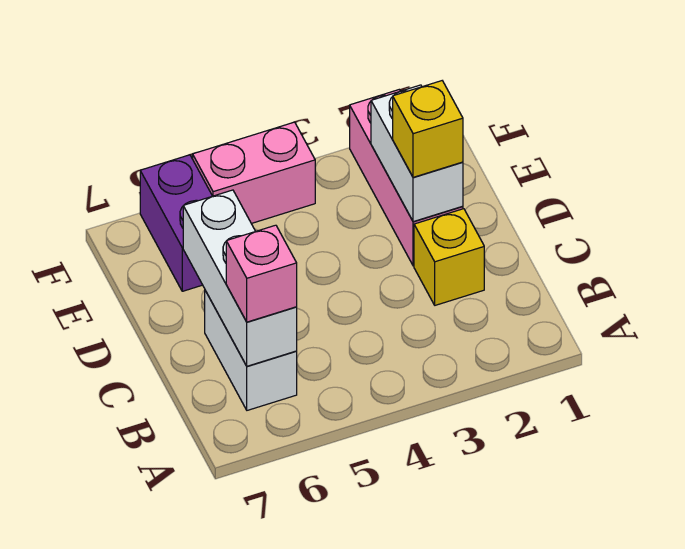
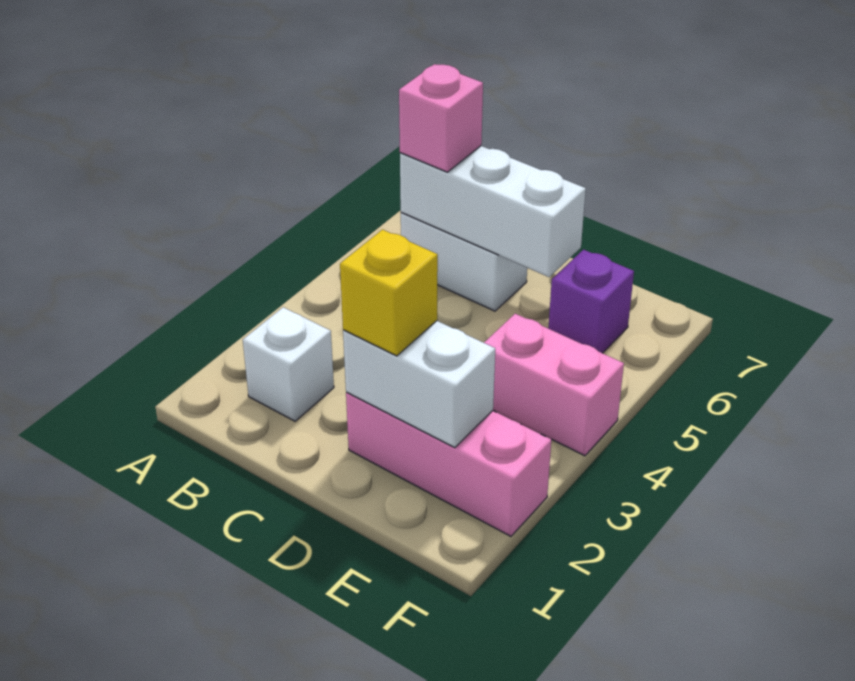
none -> white 1x1 brick [243,307,334,421]
yellow 1x1 brick [414,209,484,305] -> none
purple 1x2 brick [140,155,212,291] -> purple 1x1 brick [548,250,634,353]
pink 1x2 brick [193,122,315,224] -> pink 1x2 brick turned to [484,314,624,456]

